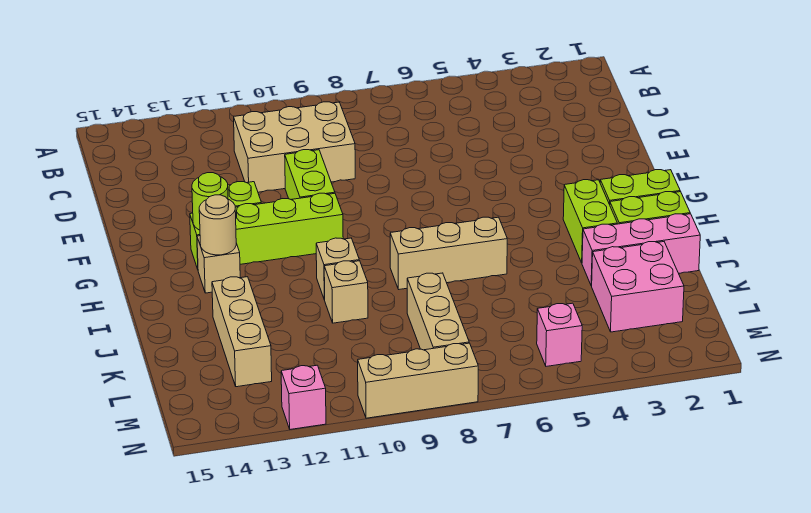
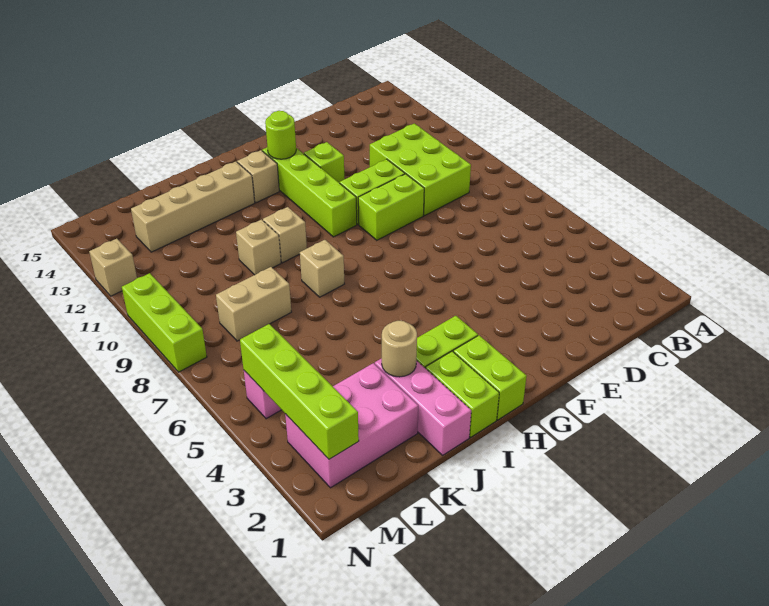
tan 2x3 brick [234,102,355,192] -> lime 2x3 brick [370,123,471,215]
none -> lime 1x2 brick [358,174,424,240]
tan 1x1 round brick [199,195,236,255] -> tan 1x1 round brick moved to [382,321,417,377]
tan 1x3 brick [390,217,507,289] -> tan 1x1 brick [300,240,344,297]
tan 1x3 brick [212,277,272,387] -> tan 1x4 brick [131,162,255,252]
pink 2x2 brick [592,242,684,332] -> pink 2x3 brick [285,363,418,488]
tan 1x3 brick [407,273,469,350] -> tan 1x2 brick [216,267,291,341]
none -> lime 1x4 brick [240,324,359,459]
tan 1x3 brick [358,343,478,418] -> lime 1x3 brick [122,273,207,372]
pink 1x1 brick [281,365,326,429] -> tan 1x1 brick [89,239,137,296]

